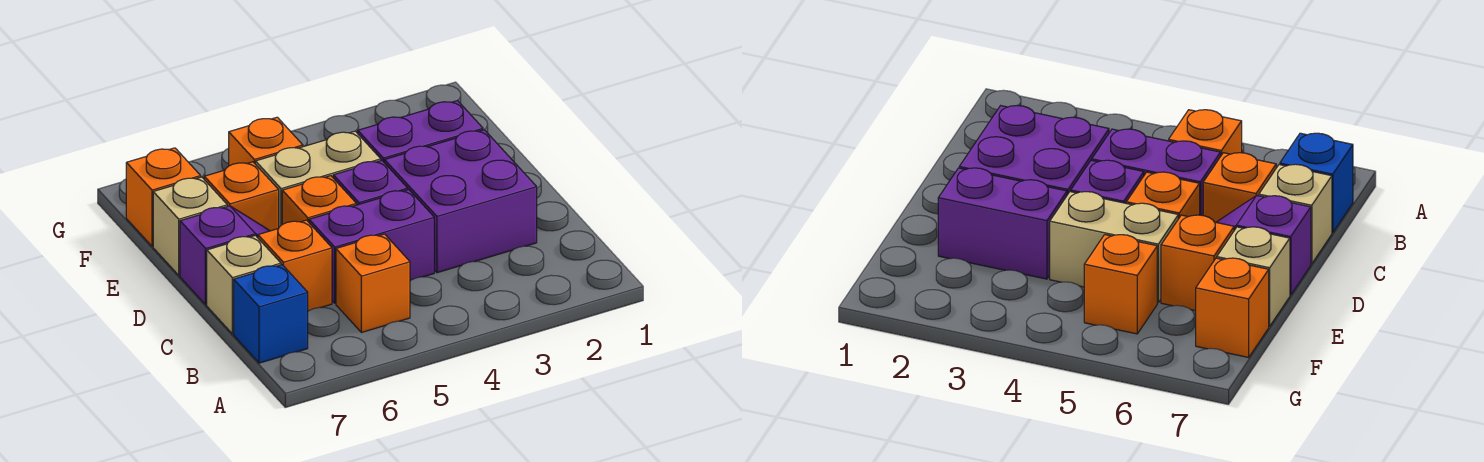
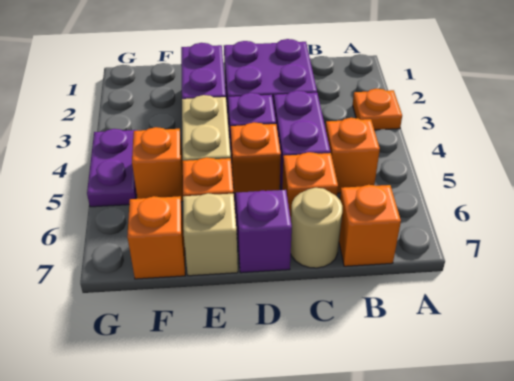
none -> orange 1x1 plate [353,89,402,130]
blue 1x1 brick [234,265,308,363] -> orange 1x1 brick [339,185,401,266]
tan 1x1 brick [207,235,281,334] -> tan 1x1 round brick [291,188,342,268]
none -> purple 1x2 plate [87,129,137,207]

